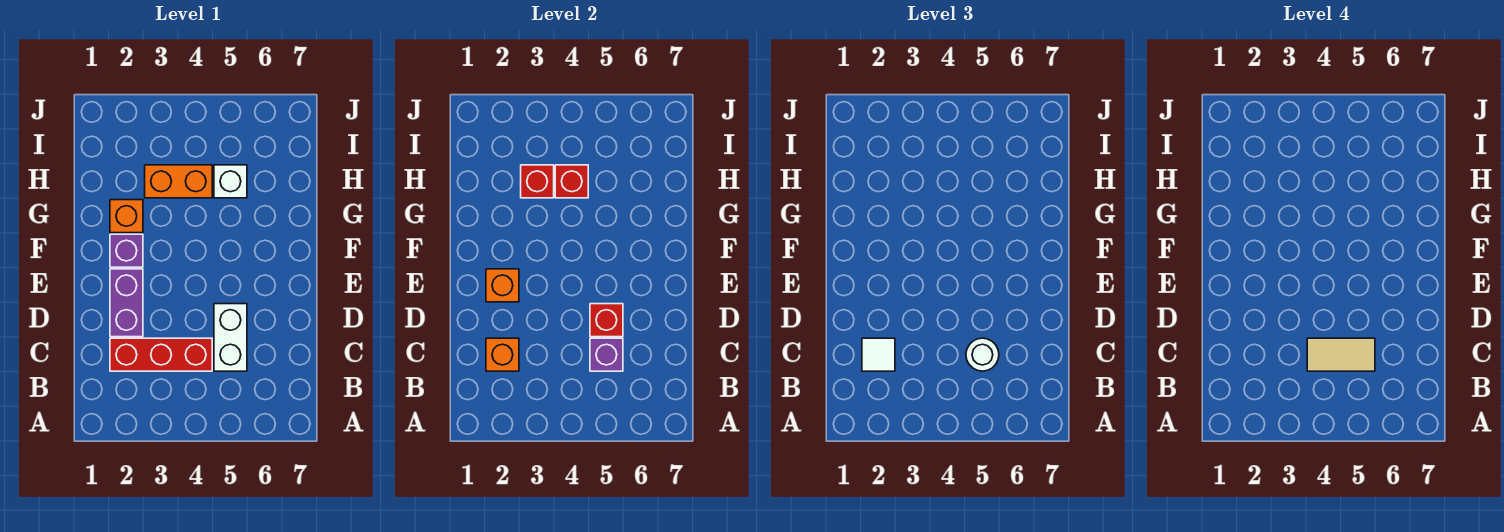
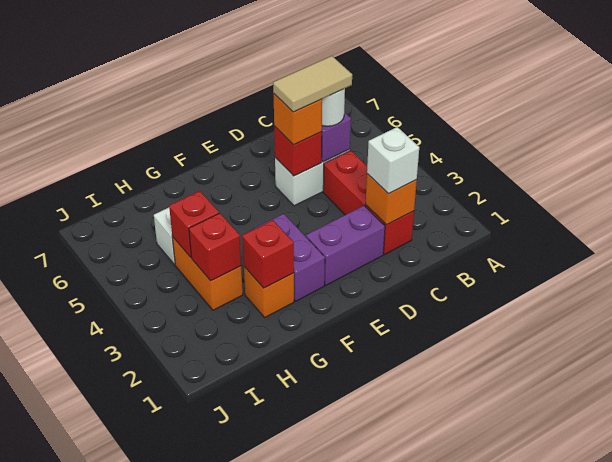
white 1x1 tile [862,338,895,371] -> white 1x1 brick [367,127,419,194]
tan 1x2 tile [1307,338,1375,371] -> tan 1x2 tile turned to [273,56,352,112]
orange 1x1 brick [486,269,519,302] -> orange 1x1 brick moved to [274,94,322,145]
purple 1x1 brick [110,234,143,267] -> purple 1x2 brick [255,214,325,301]
none -> red 1x1 brick [242,220,294,288]

